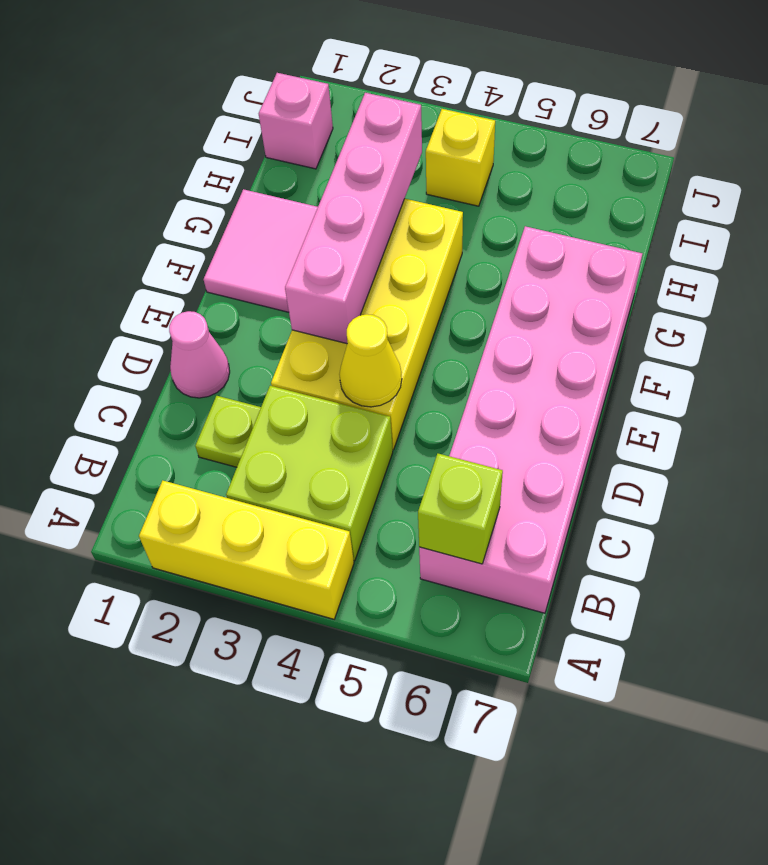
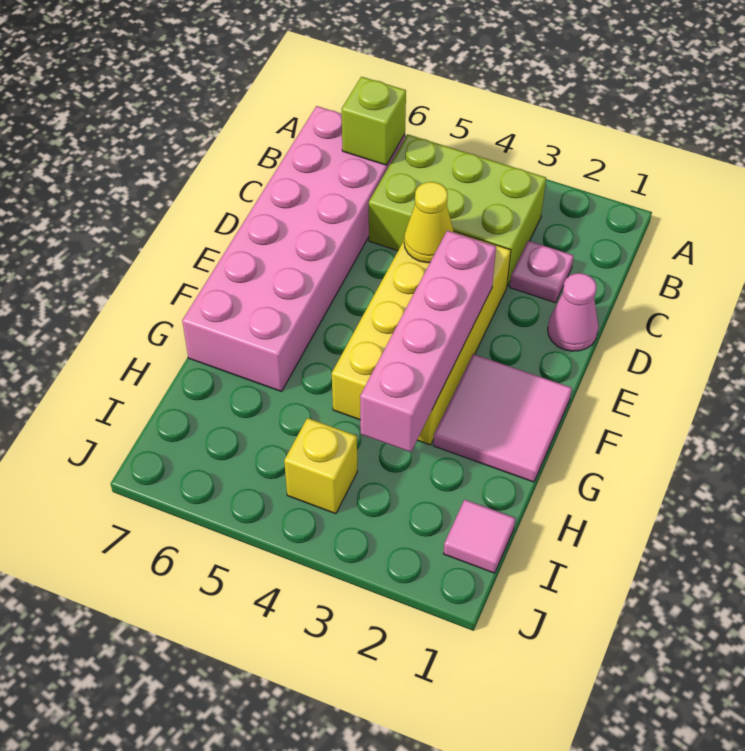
yellow 1x3 brick [139,481,354,619] -> none
lime 2x2 brick [226,386,393,561] -> lime 2x3 brick [369,134,546,286]
lime 1x1 plate [195,396,261,467] -> pink 1x1 plate [510,241,574,303]
pink 1x1 brick [259,73,333,169] -> pink 1x1 tile [444,500,515,573]

